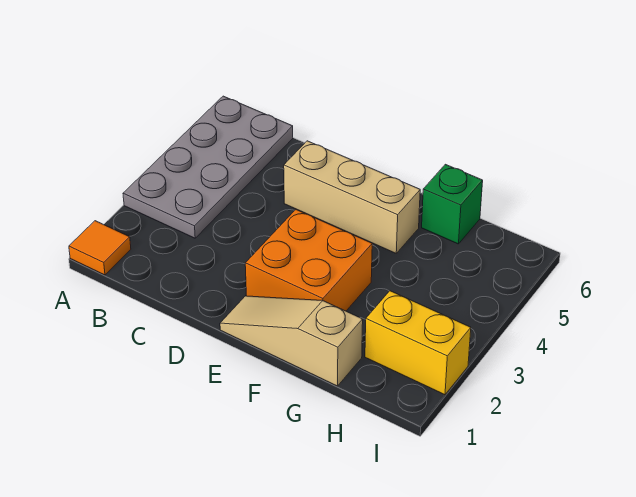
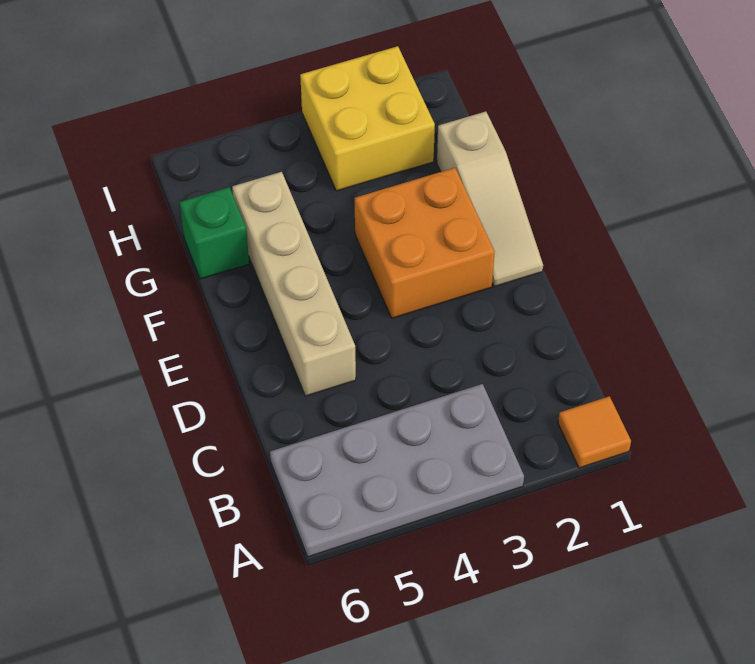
tan 1x3 brick [284,141,420,253] -> tan 1x4 brick [232,172,356,396]
yellow 1x2 brick [365,291,471,395] -> yellow 2x2 brick [300,46,435,191]

